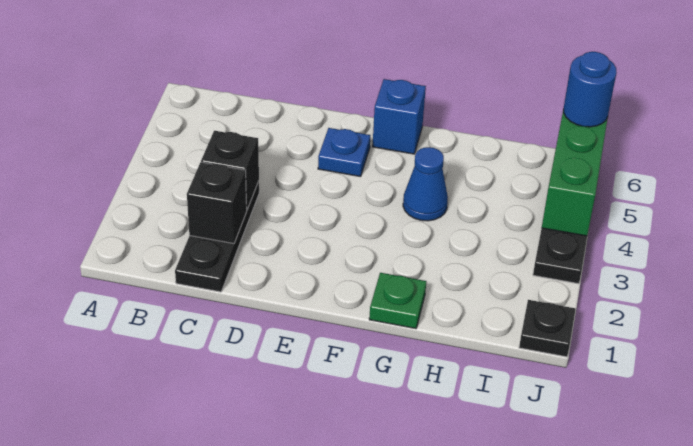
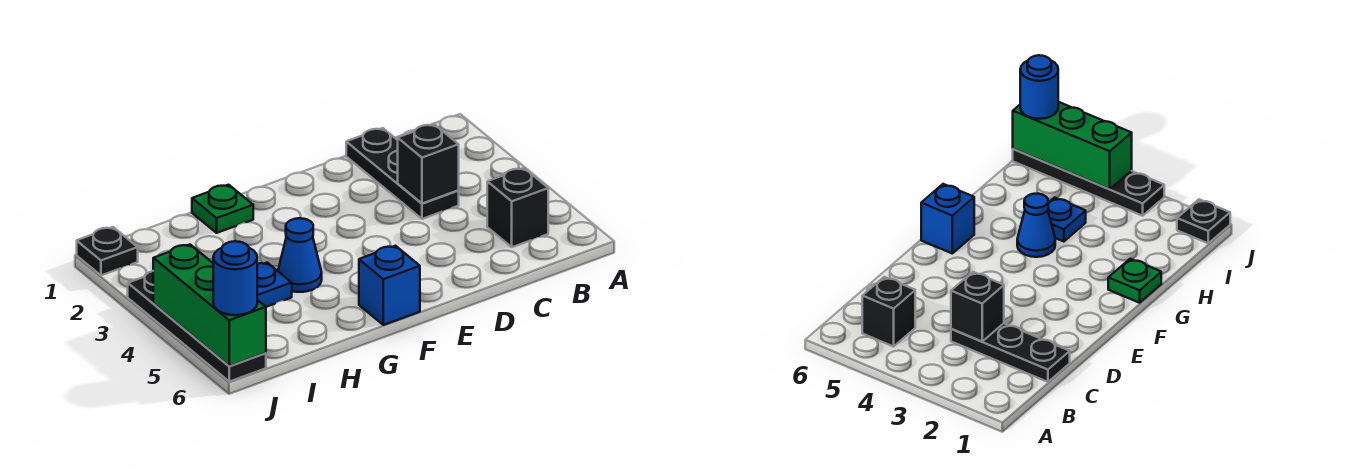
black 1x1 brick [187,162,247,243] -> black 1x1 brick moved to [487,168,548,247]
blue 1x1 plate [318,128,370,177] -> blue 1x1 plate moved to [257,263,292,307]

